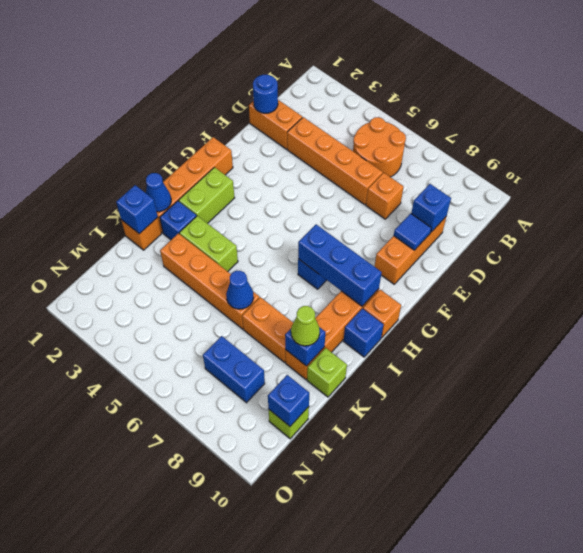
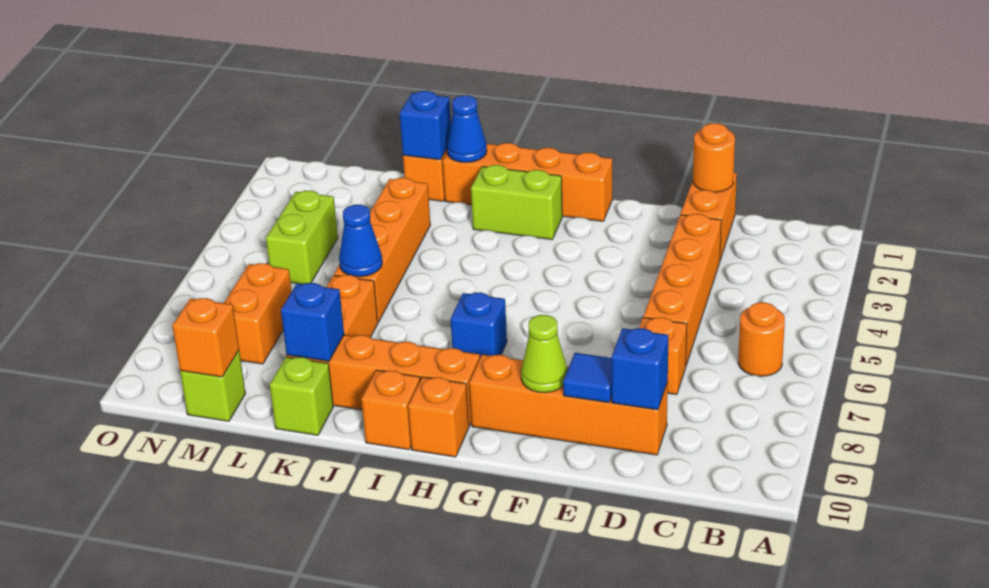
orange 2x2 round brick [353,117,406,177] -> orange 1x1 round brick [738,302,785,376]
blue 1x1 round brick [253,75,278,113] -> orange 1x1 round brick [693,123,735,192]
orange 1x3 brick [375,217,446,284] -> orange 1x4 brick [469,355,668,455]
blue 1x3 brick [298,224,382,306] -> none
blue 1x1 brick [344,309,384,357] -> orange 1x1 brick [361,370,420,450]
blue 1x1 brick [160,201,196,240] -> none
lime 1x2 brick [179,216,238,271] -> lime 1x2 brick moved to [266,191,338,284]
lime 1x1 cone [291,306,320,346] -> lime 1x1 cone moved to [521,315,567,393]
blue 1x2 brick [203,336,265,403] -> orange 1x2 brick [224,263,292,364]
blue 1x1 brick [268,375,309,426] -> orange 1x1 brick [172,298,239,377]

